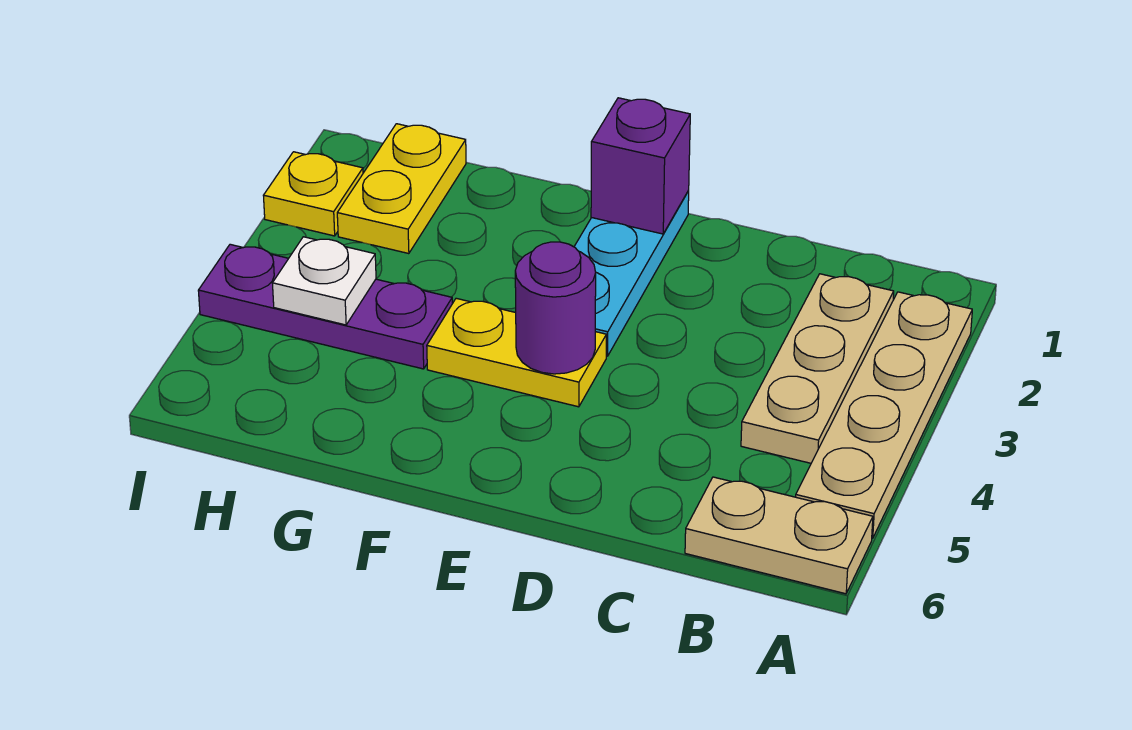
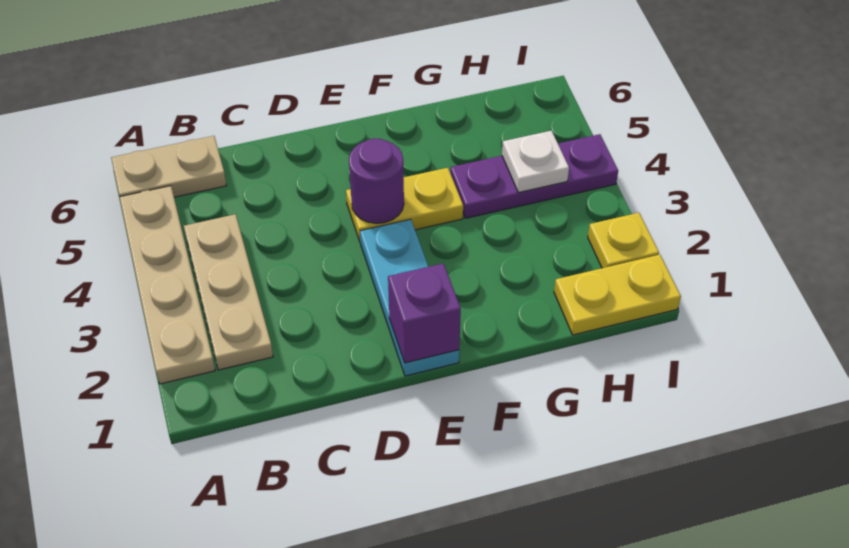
yellow 1x2 plate [337,124,466,254] -> yellow 1x2 plate turned to [554,255,681,335]

